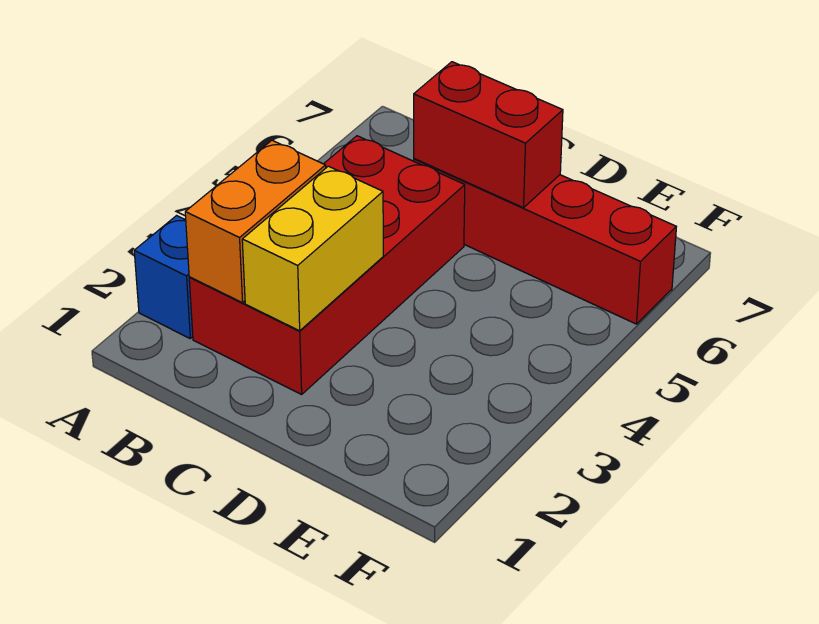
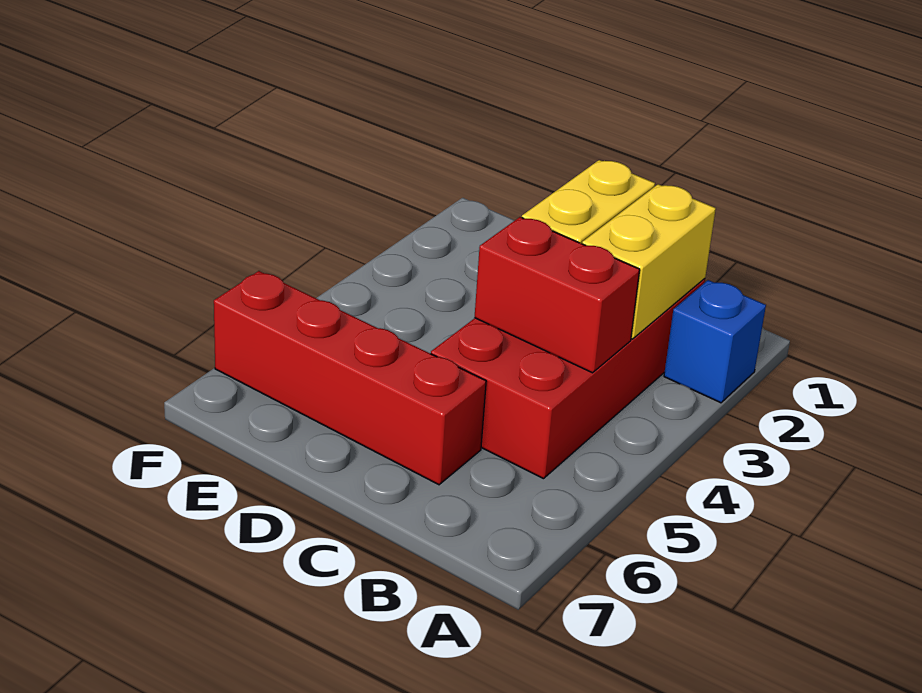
orange 1x2 brick [185,140,326,303] -> yellow 1x2 brick [582,184,716,339]
red 1x2 brick [414,62,563,208] -> red 1x2 brick moved to [474,217,640,373]

